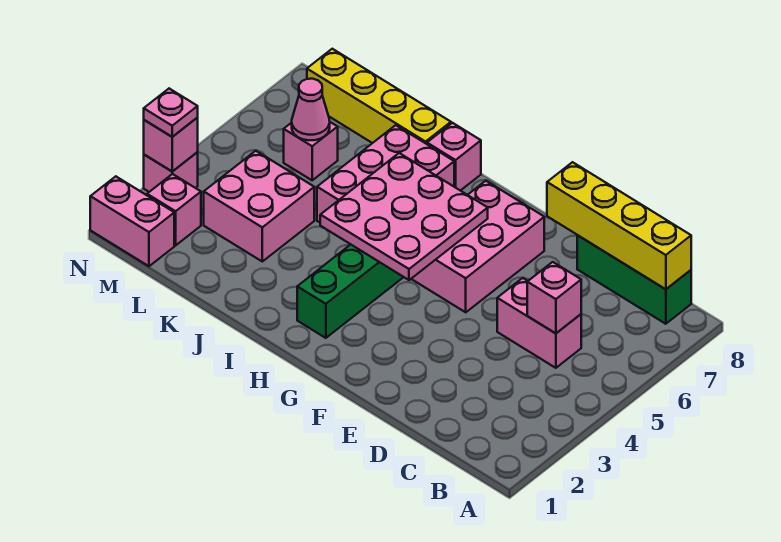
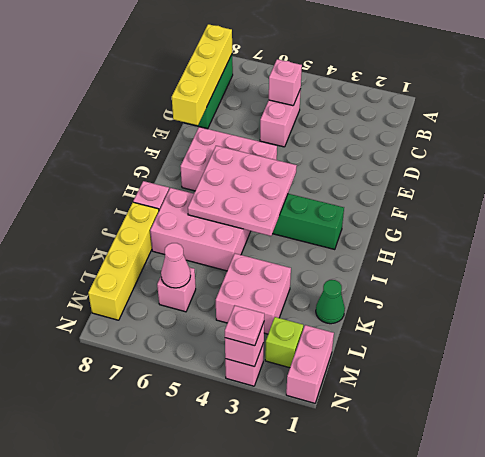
none -> green 1x1 cone [316,280,345,324]
pink 1x1 brick [147,174,201,245] -> lime 1x1 brick [265,317,303,368]

